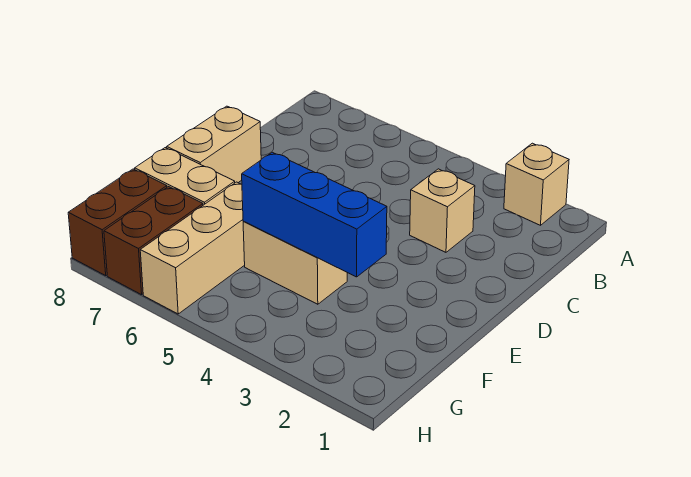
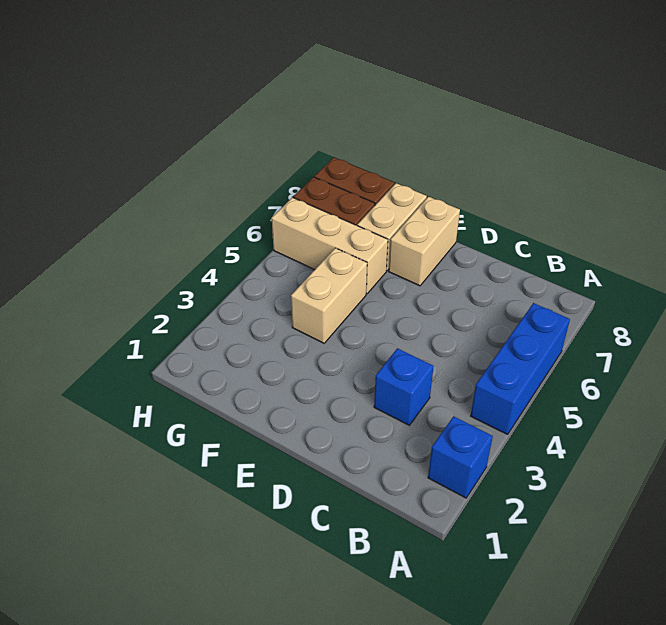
tan 1x1 brick [504,143,569,225] -> blue 1x1 brick [428,416,493,498]
tan 1x1 brick [410,169,475,252] -> blue 1x1 brick [374,348,434,425]
tan 1x2 brick [167,106,261,183] -> tan 1x2 brick turned to [389,197,460,286]
blue 1x3 brick [242,152,387,277] -> blue 1x3 brick moved to [471,303,570,434]

